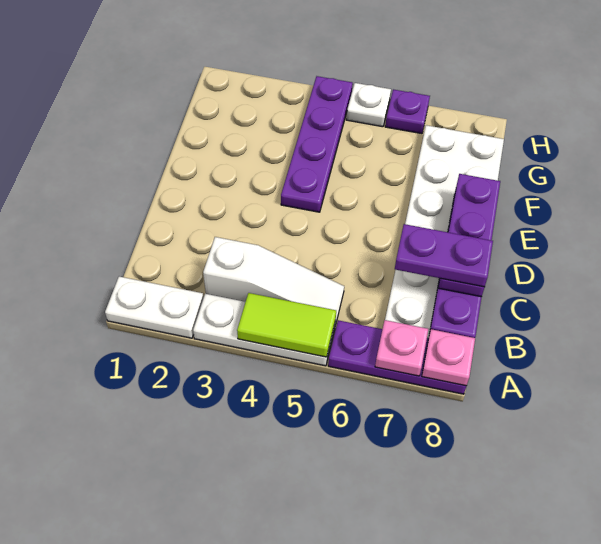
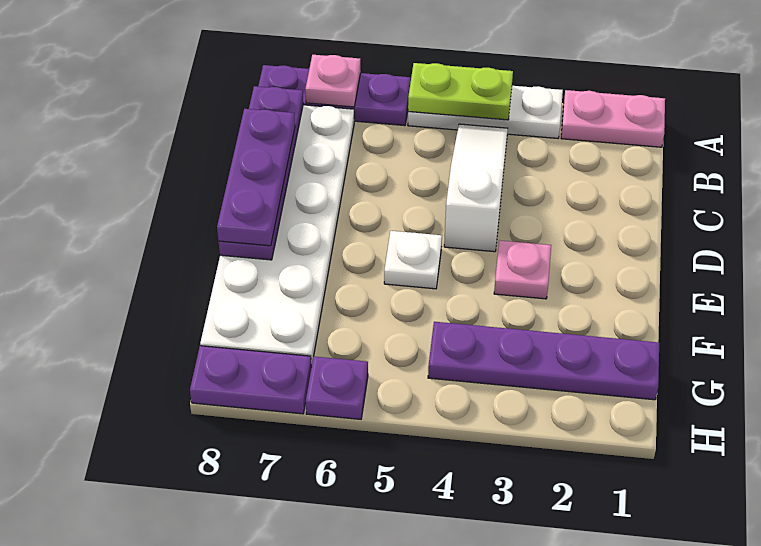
white 1x2 plate [105,277,204,338] -> pink 1x2 plate [561,90,665,147]
lime 1x2 tile [237,293,336,357] -> lime 1x2 plate [408,63,513,120]
pink 1x1 plate [422,329,475,386] -> pink 1x1 plate moved to [494,240,551,299]
white 1x3 slope [203,237,344,325] -> white 1x3 slope turned to [444,124,508,252]
purple 1x2 plate [395,224,493,287] -> purple 1x2 plate moved to [190,346,311,414]
purple 1x4 plate [281,76,353,212] -> purple 1x4 plate turned to [428,322,659,400]
white 1x1 plate [347,83,391,127] -> white 1x1 plate moved to [384,231,442,289]

